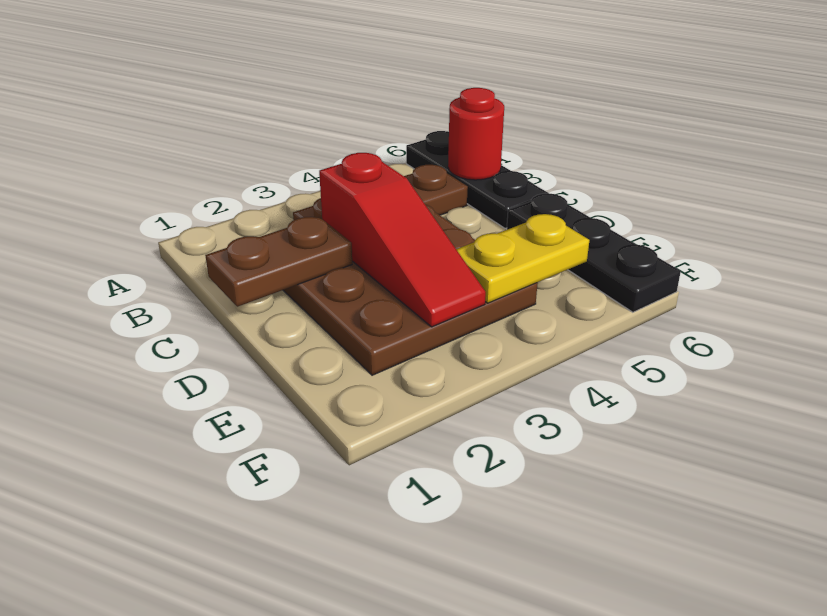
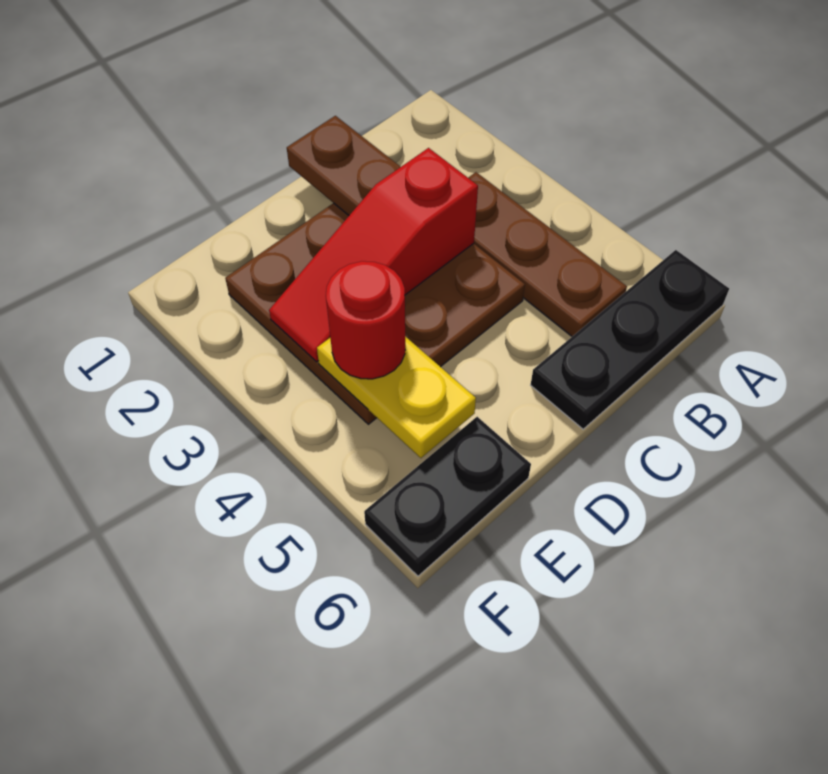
red 1x1 round brick [448,88,504,180] -> red 1x1 round brick moved to [326,261,405,379]
black 1x3 plate [507,193,681,312] -> black 1x2 plate [364,417,531,576]

